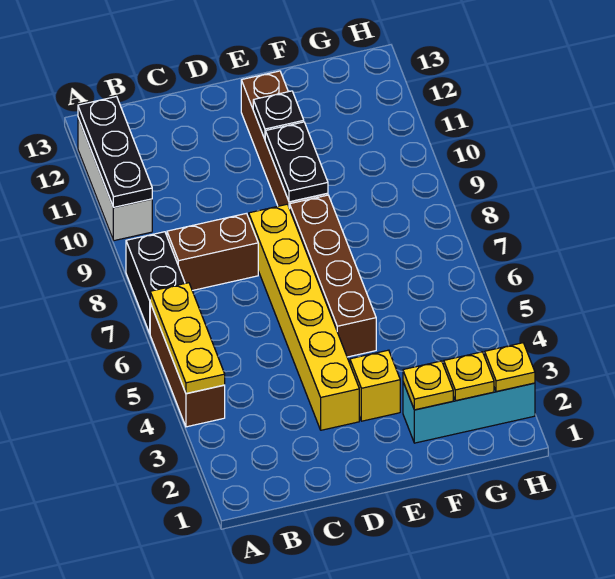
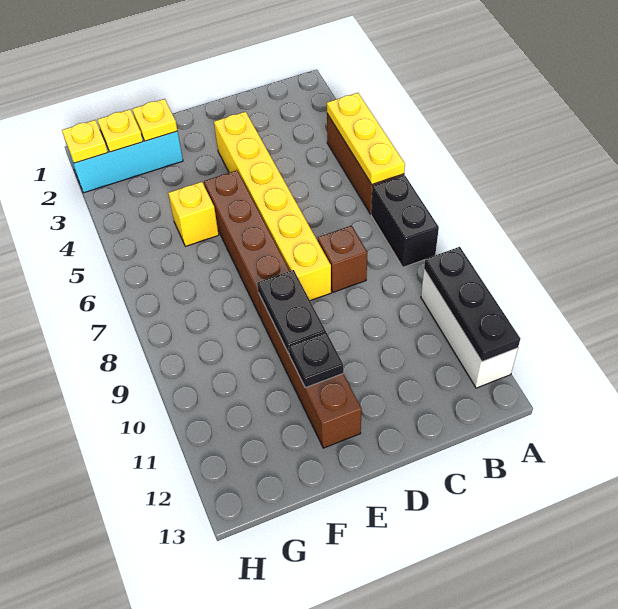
brown 1x2 brick [167,213,258,291] -> brown 1x1 brick [318,226,367,292]
yellow 1x1 brick [350,350,400,421] -> yellow 1x1 brick moved to [168,182,219,246]

